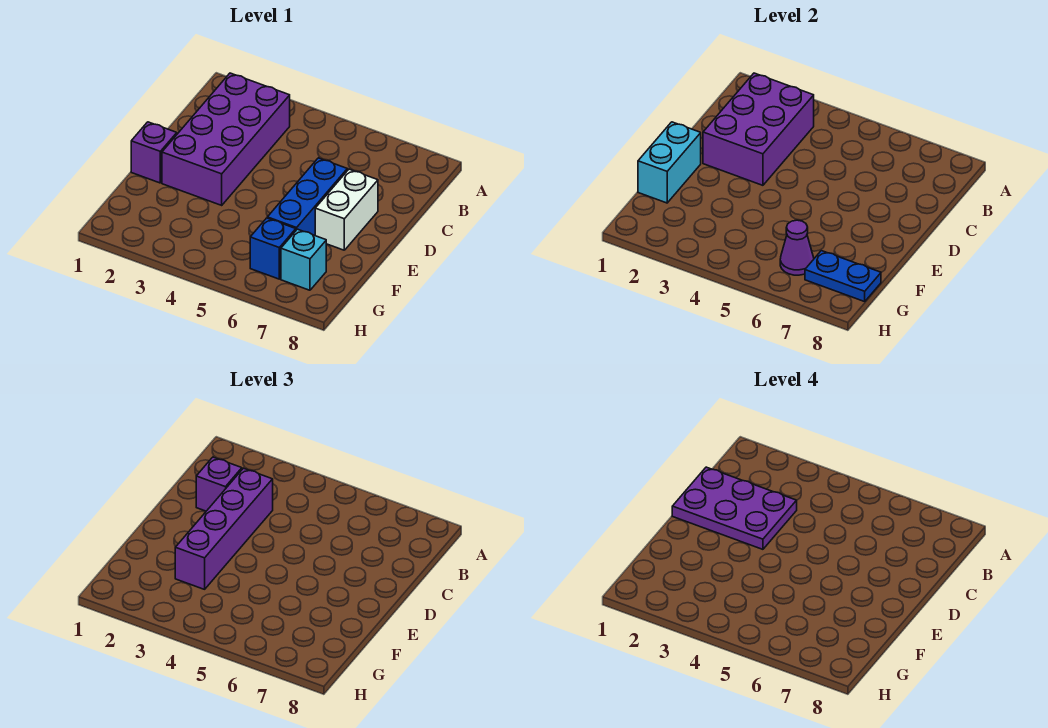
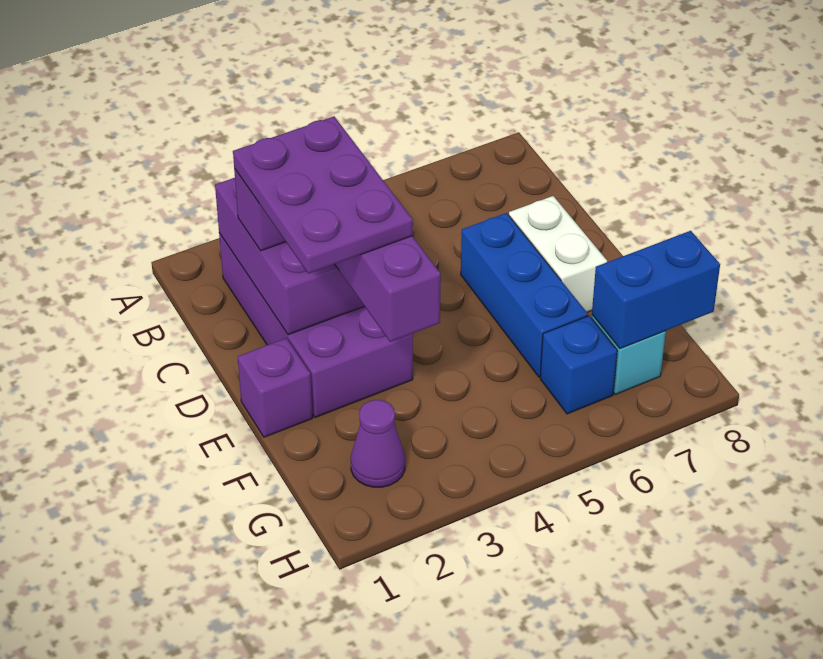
purple 2x3 plate [672,467,797,549] -> purple 2x3 plate turned to [233,117,413,274]
cyan 1x2 brick [638,122,701,203] -> none
purple 1x1 cone [780,220,814,275] -> purple 1x1 cone moved to [351,400,405,487]
blue 1x2 plate [805,251,881,302] -> blue 1x2 brick [592,231,720,348]

